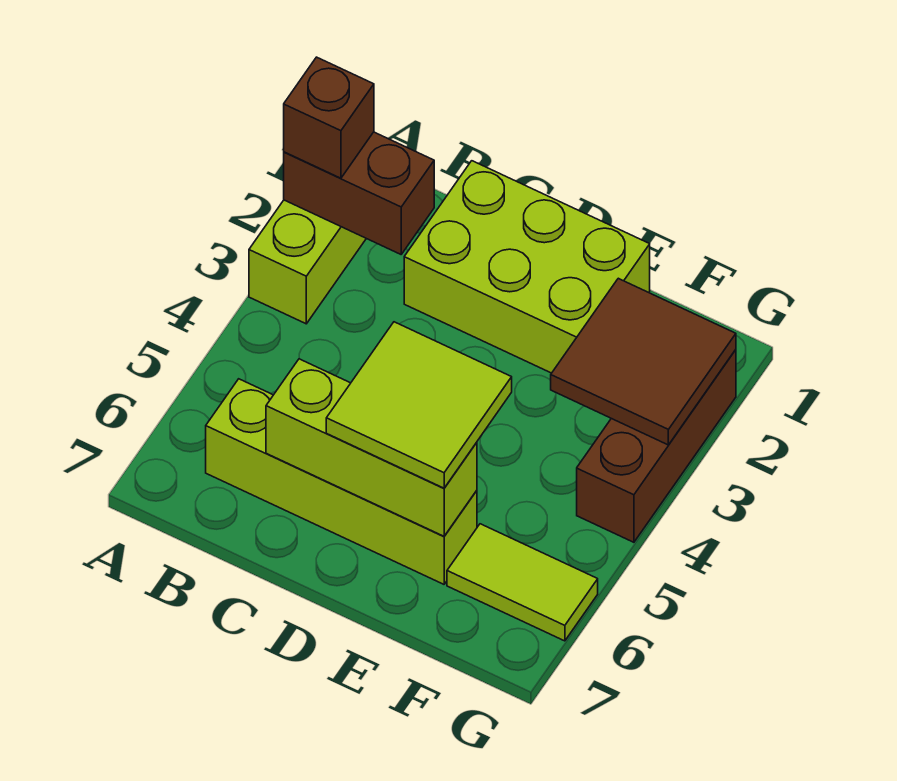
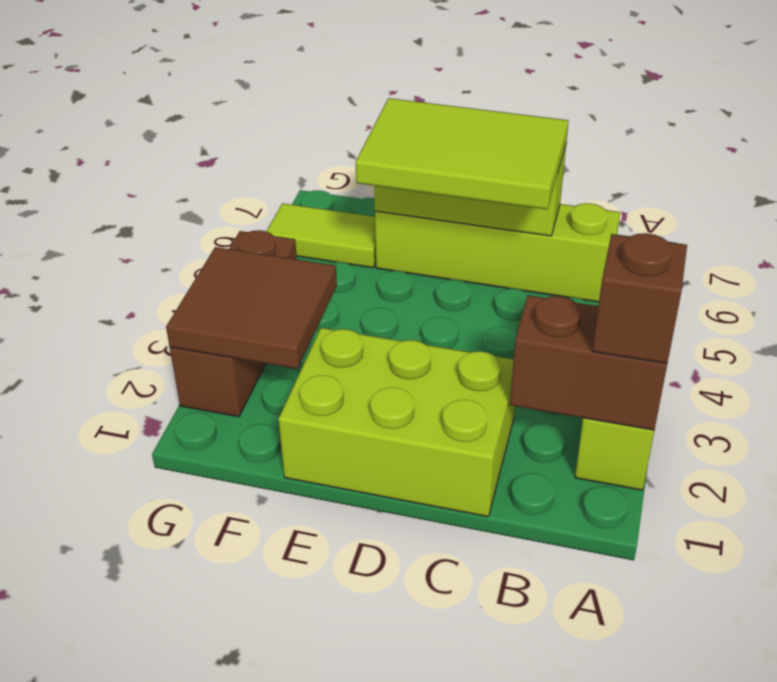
lime 2x2 tile [326,322,512,488] -> lime 2x3 tile [356,98,569,209]

